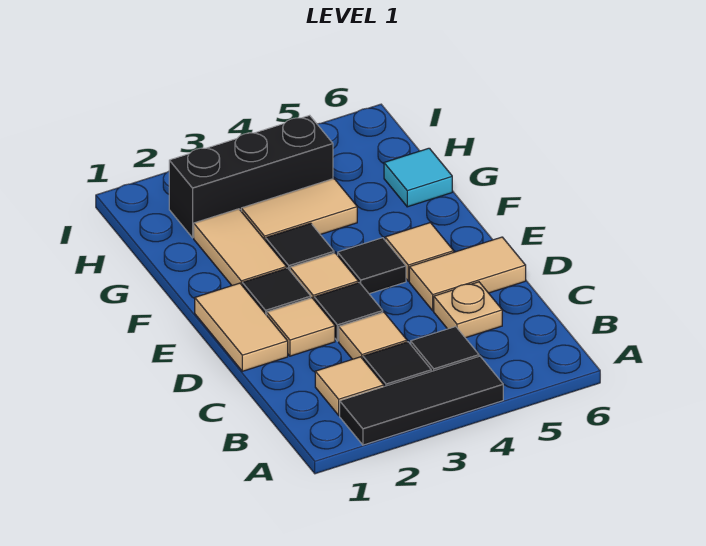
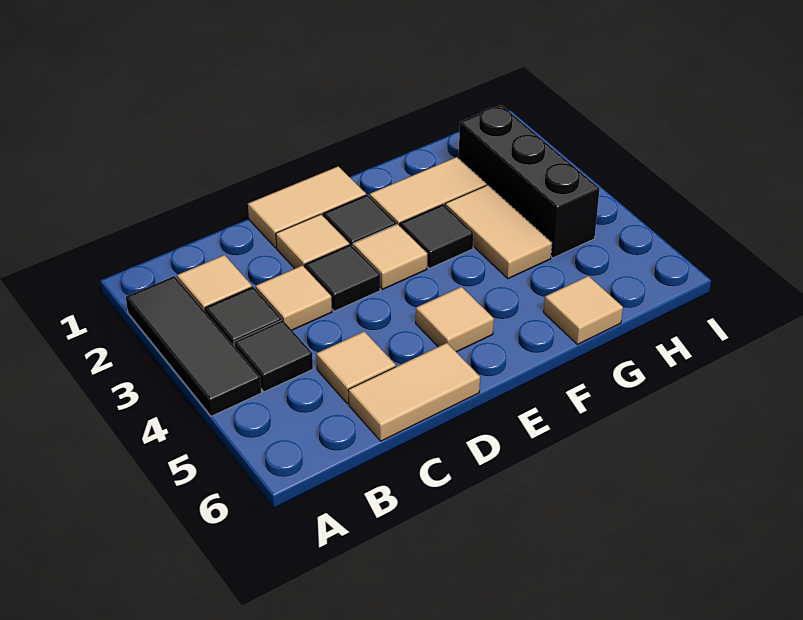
tan 1x1 plate [434,282,502,338] -> tan 1x1 tile [316,331,396,404]
tan 1x2 tile [409,237,526,311] -> tan 1x2 tile turned to [348,343,480,441]
black 1x1 tile [338,238,406,294] -> none
cyan 1x1 tile [384,148,452,207] -> tan 1x1 tile [544,276,623,345]

